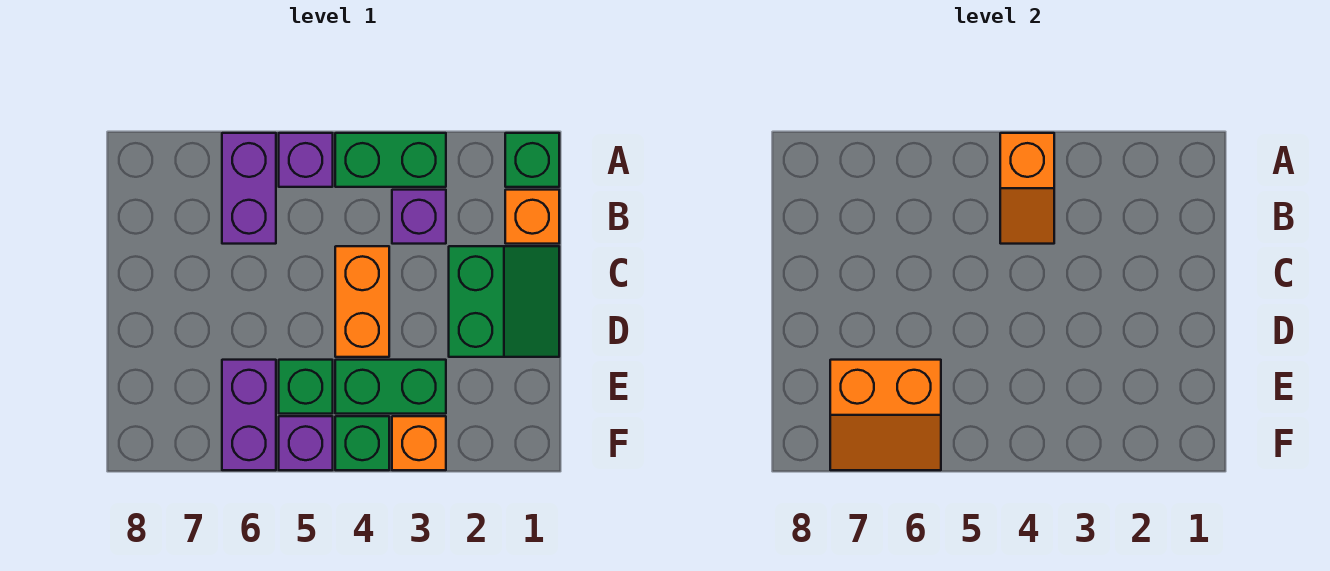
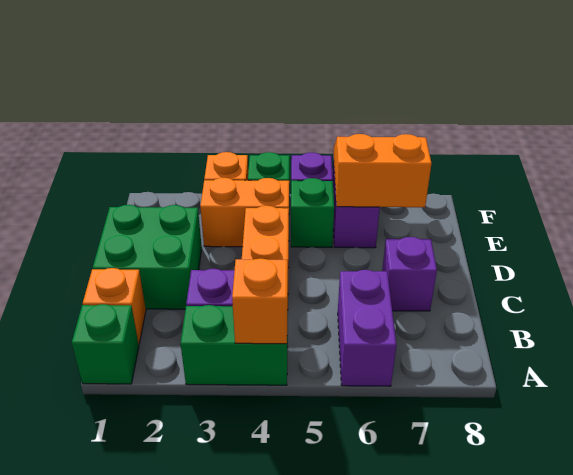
purple 1x1 brick [279,133,333,187] -> purple 1x1 brick moved to [382,237,437,311]
green 2x2 slope [449,246,559,357] -> green 2x2 brick [93,205,202,309]
green 1x2 brick [335,360,446,414] -> orange 1x2 brick [200,178,289,247]

